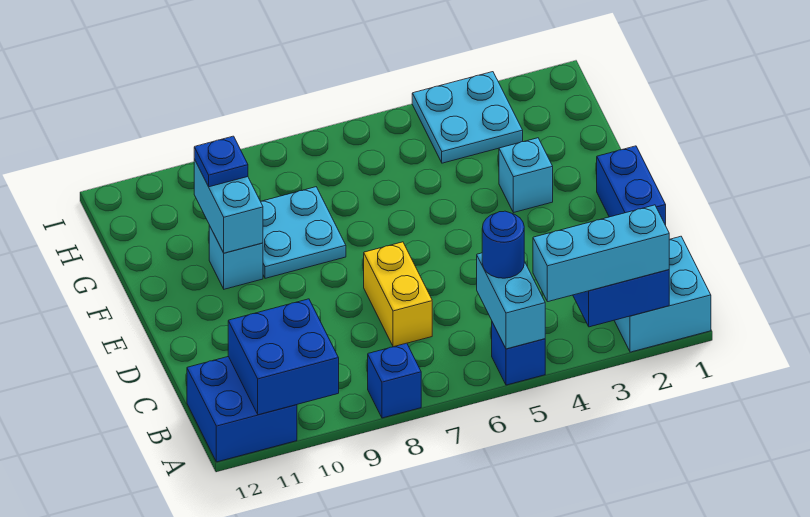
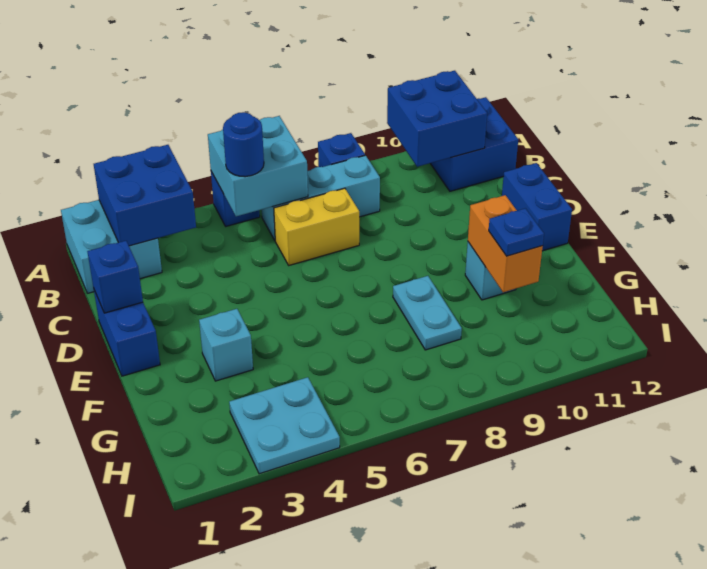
cyan 1x3 brick [533,205,669,302] -> cyan 1x3 brick moved to [262,155,380,240]
cyan 1x2 brick [477,253,545,349] -> cyan 2x2 brick [208,116,308,216]
yellow 1x2 brick [364,242,432,347] -> yellow 1x2 brick turned to [274,188,359,265]
none -> blue 1x1 brick [87,241,143,313]
none -> blue 1x2 brick [502,163,572,251]
cyan 2x2 plate [261,187,346,278] -> cyan 1x2 plate [393,276,462,350]
cyan 1x2 brick [194,159,263,253] -> orange 1x2 brick [468,195,543,292]

